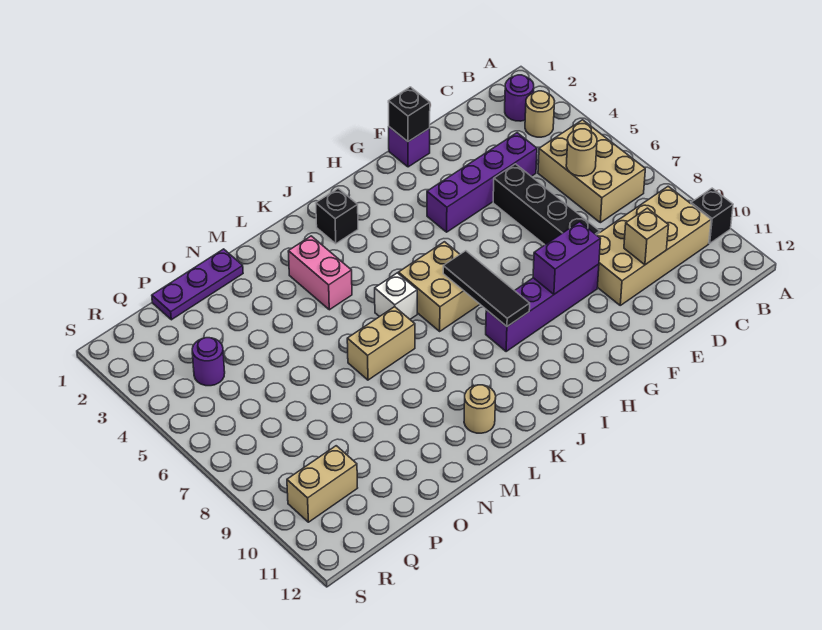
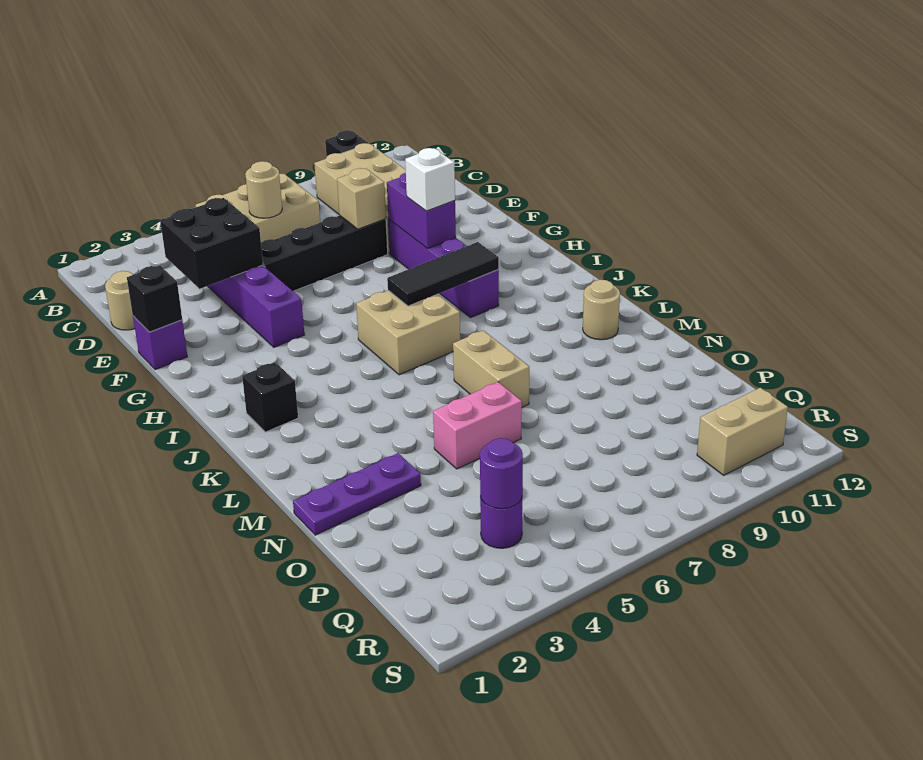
purple 1x1 round brick [505,75,534,121] -> purple 1x1 round brick moved to [480,438,523,509]
tan 1x1 round brick [525,91,555,137] -> tan 1x1 round brick moved to [105,271,135,330]
none -> black 2x2 brick [160,198,263,289]
tan 1x1 brick [624,208,669,265] -> tan 1x1 brick moved to [337,168,386,229]
white 1x1 brick [375,273,417,319] -> white 1x1 brick moved to [405,148,455,211]
pink 1x2 brick [288,236,352,310] -> pink 1x2 brick moved to [433,382,522,469]
purple 1x3 plate [152,249,243,320] -> purple 1x3 plate turned to [293,453,421,535]
tan 1x2 brick [287,446,357,522] -> tan 1x2 brick turned to [697,388,788,475]

